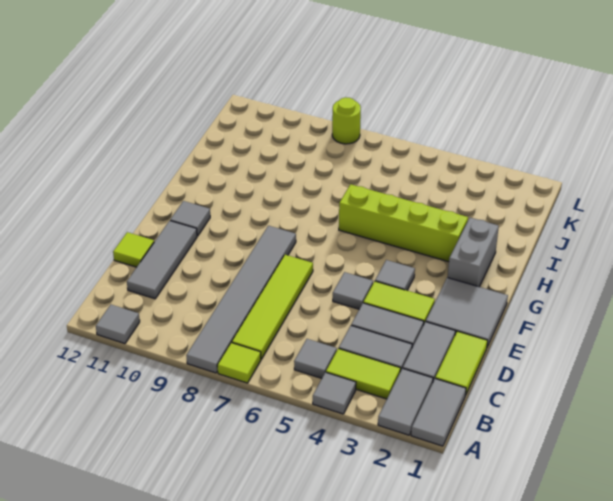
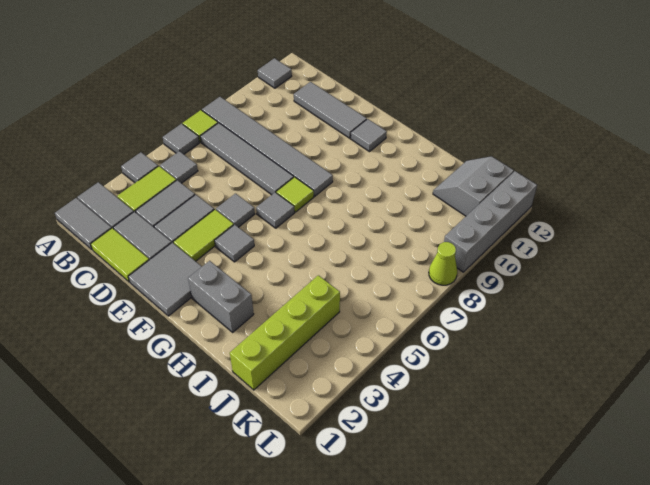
none -> grey 1x1 tile [163,124,200,154]
lime 1x4 tile [232,255,313,359] -> grey 1x4 tile [200,123,294,195]
lime 1x1 tile [113,232,154,267] -> lime 1x1 tile moved to [276,177,314,212]
none -> grey 1x1 tile [256,192,295,228]
lime 1x4 brick [339,184,468,262] -> lime 1x4 brick moved to [230,275,340,390]
none -> grey 2x2 slope [433,156,514,216]
lime 1x1 round brick [332,97,361,144] -> lime 1x1 cone [429,242,457,285]
none -> grey 1x4 brick [444,171,537,272]

